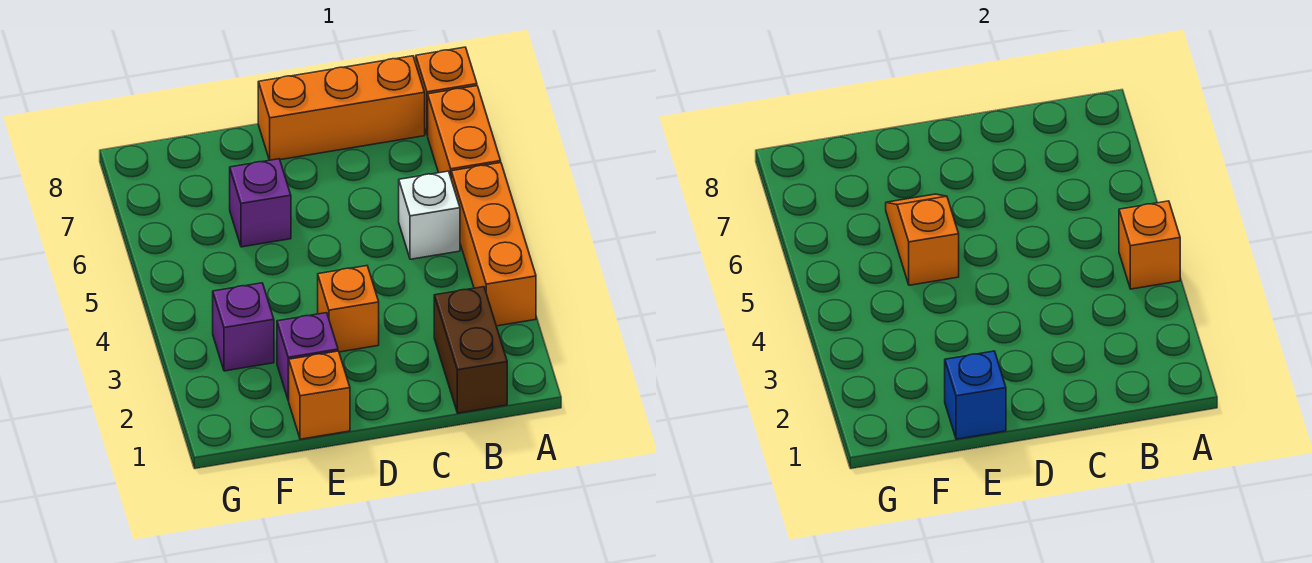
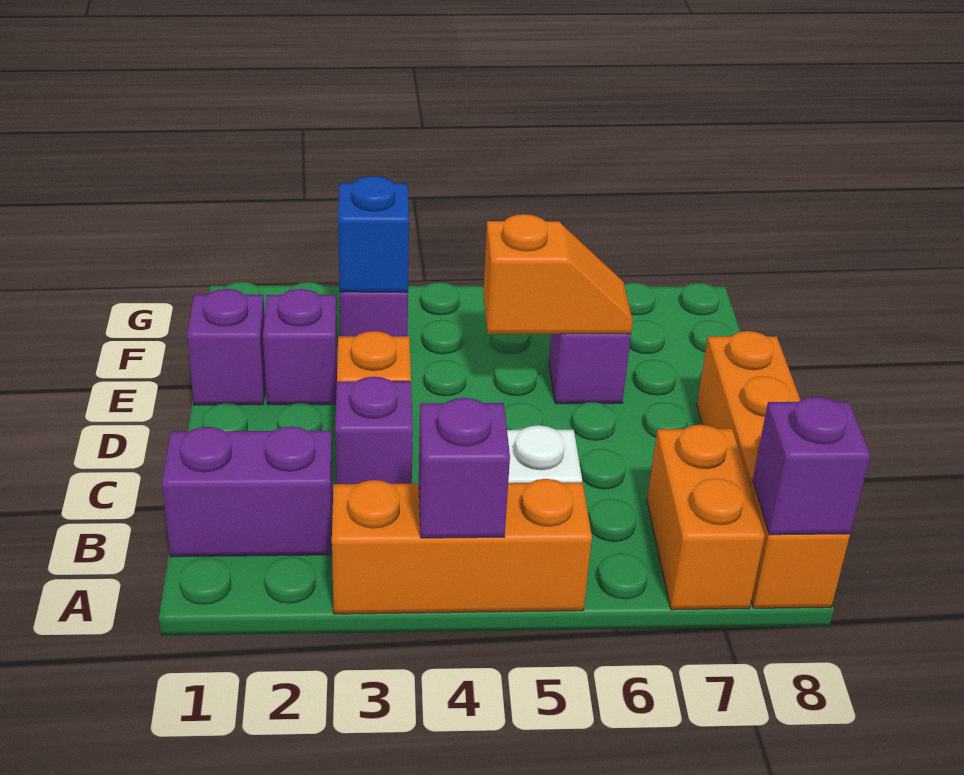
orange 1x1 brick [1119,201,1180,289] -> purple 1x1 brick [419,398,510,538]
orange 1x2 brick [428,86,501,177] -> orange 1x2 brick turned to [647,425,765,610]
none -> purple 1x1 brick [752,397,870,535]
brown 1x2 brick [434,287,507,413] -> purple 1x2 brick [162,426,333,557]
none -> purple 1x1 brick [335,377,413,484]
orange 1x1 brick [289,351,350,439] -> purple 1x1 brick [187,289,266,405]
blue 1x1 brick [945,351,1006,439] -> blue 1x1 brick moved to [338,176,409,292]

